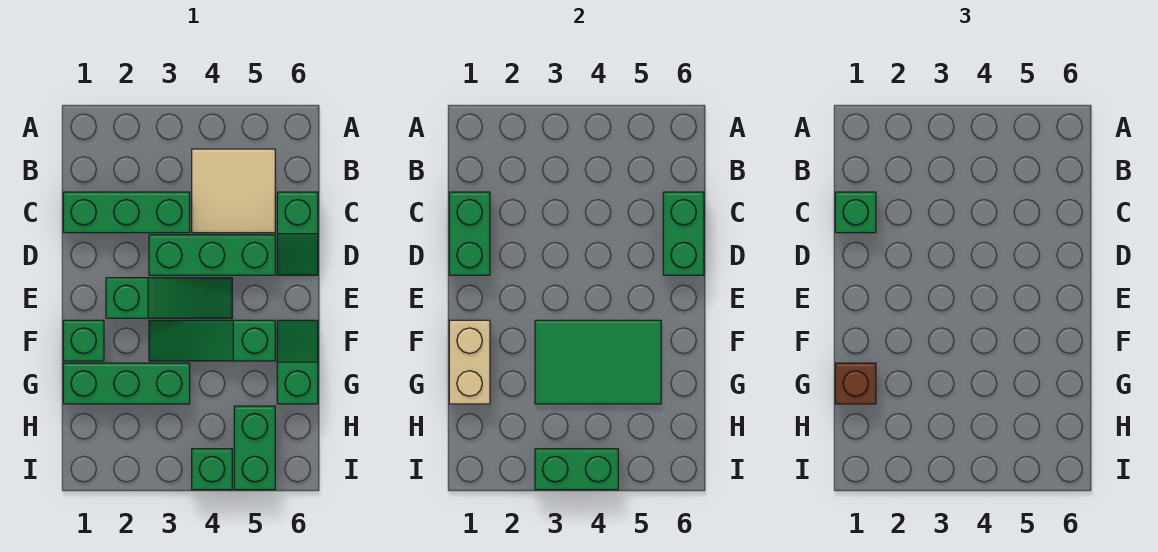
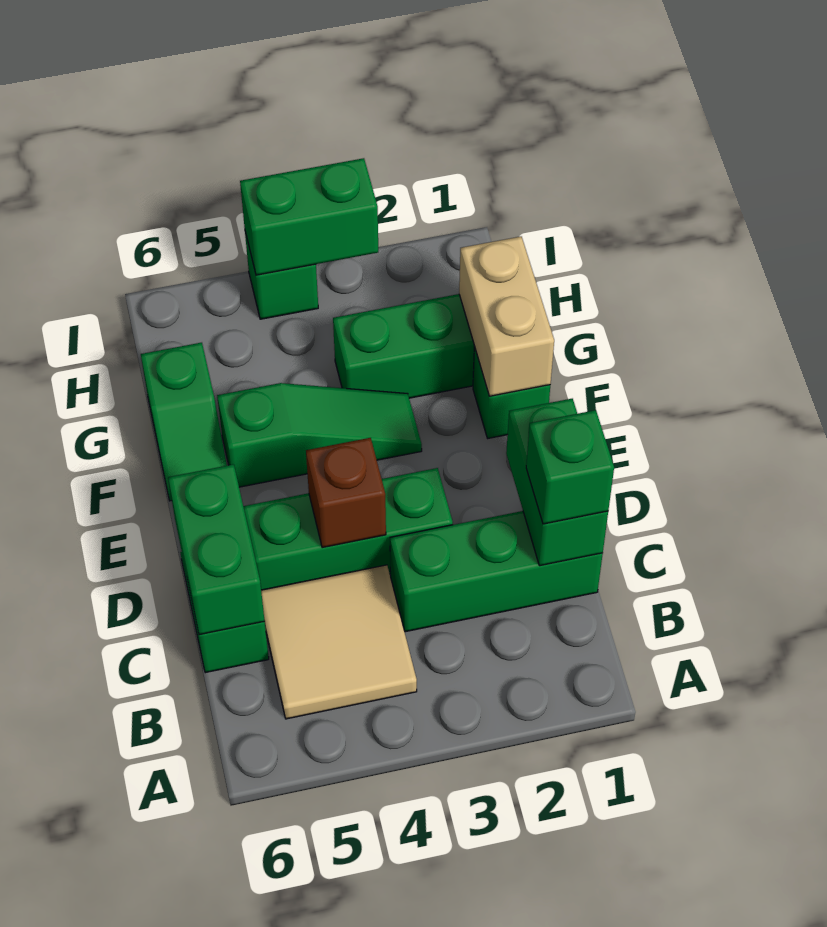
green 1x3 slope [106,278,232,318] -> none
green 2x3 tile [535,320,661,404] -> none
brown 1x1 brick [835,363,876,404] -> brown 1x1 brick moved to [306,438,386,548]
green 1x2 brick [234,406,275,490] -> none

